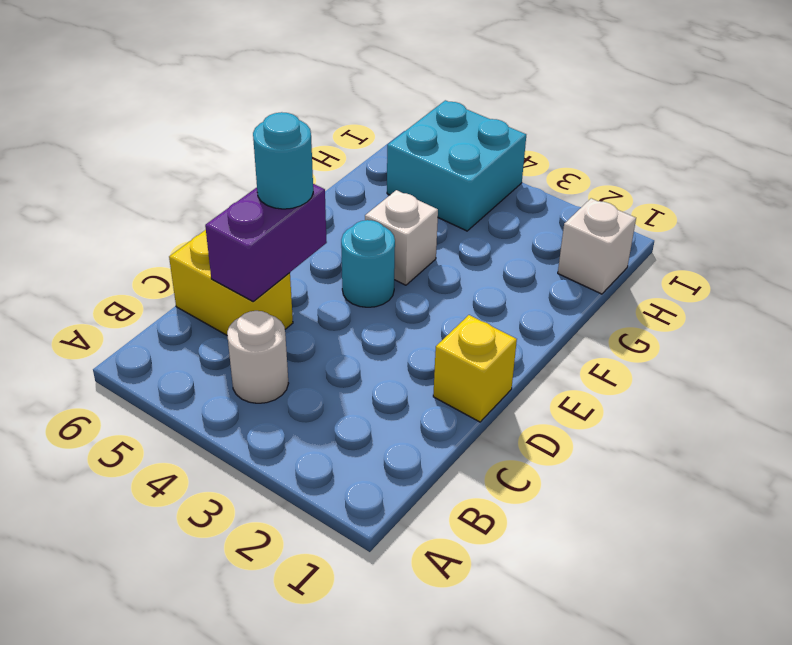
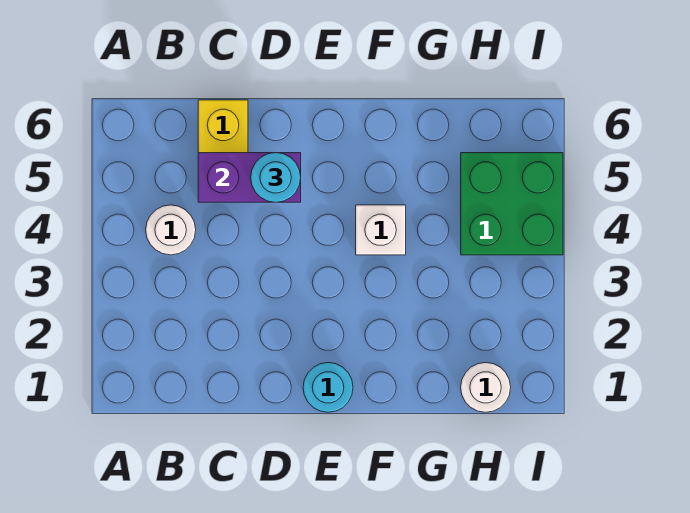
yellow 1x1 brick [433,315,517,422] -> none
cyan 1x1 round brick [341,220,395,307] -> cyan 1x1 round brick moved to [303,363,353,412]
white 1x1 brick [558,198,636,294] -> white 1x1 round brick [461,363,511,412]
cyan 2x2 brick [387,100,526,231] -> green 2x2 brick [461,153,563,255]

